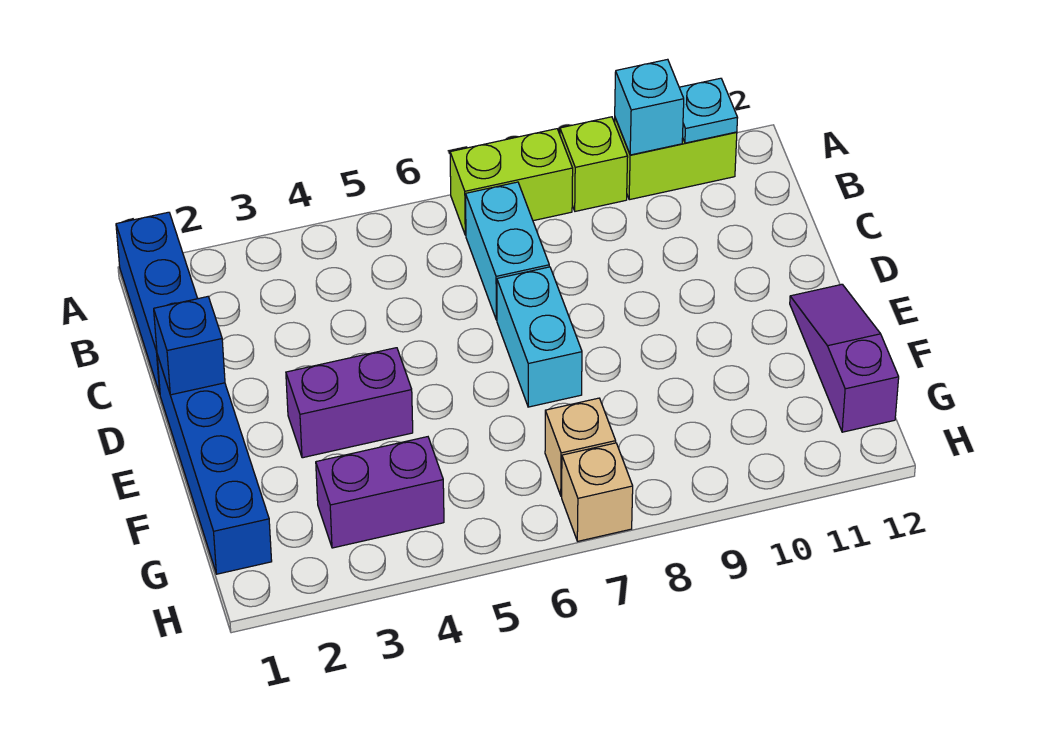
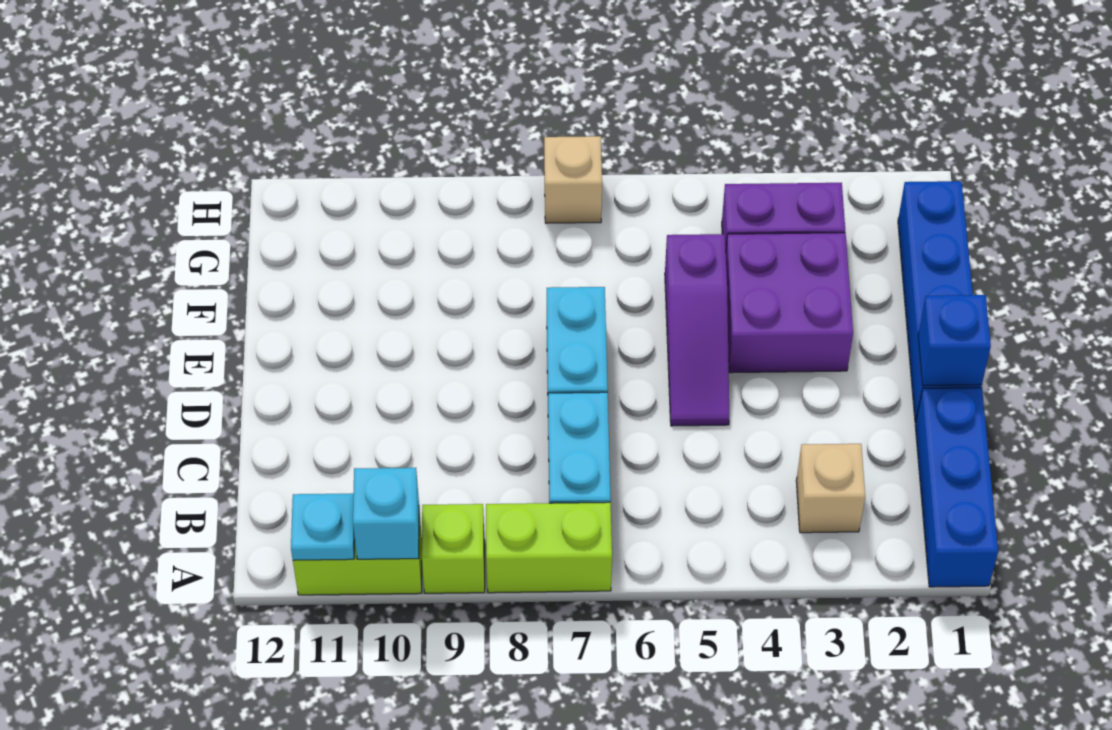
purple 1x2 brick [286,348,413,458] -> purple 2x2 brick [726,233,853,373]
purple 1x3 slope [790,284,899,432] -> purple 1x3 slope moved to [665,234,729,426]
tan 1x1 brick [545,398,616,496] -> tan 1x1 brick moved to [796,444,865,533]

